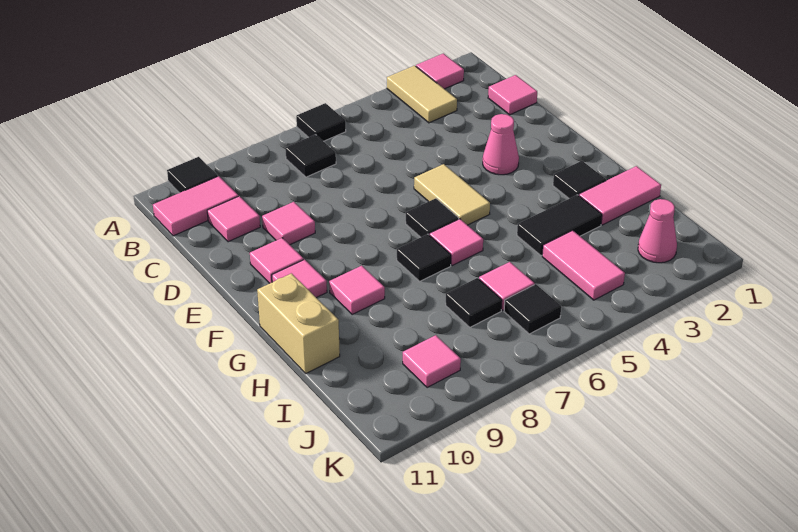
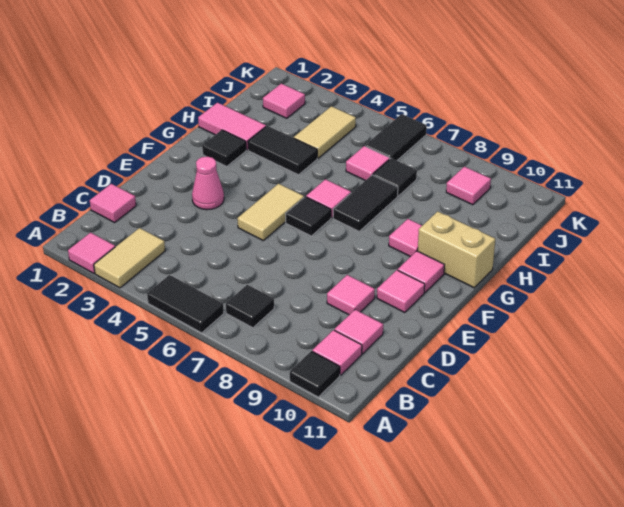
black 1x1 tile [296,103,346,141] -> black 1x2 tile [147,275,224,333]
pink 1x2 tile [153,176,238,236] -> pink 1x1 tile [312,330,362,375]
black 1x1 tile [397,234,451,281] -> black 1x2 tile [333,175,398,231]
tan 1x2 brick [257,273,340,373] -> tan 1x2 brick turned to [418,211,495,288]
pink 1x2 tile [542,230,625,300] -> tan 1x2 tile [294,106,356,158]
pink 1x1 cone [638,199,677,263] -> pink 1x1 tile [263,84,305,118]
black 1x1 tile [504,284,561,334] -> black 1x2 tile [365,114,427,161]

